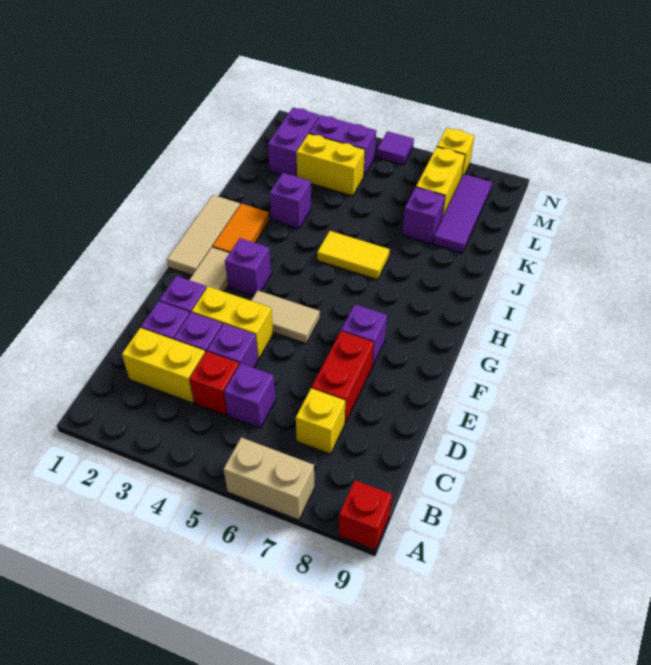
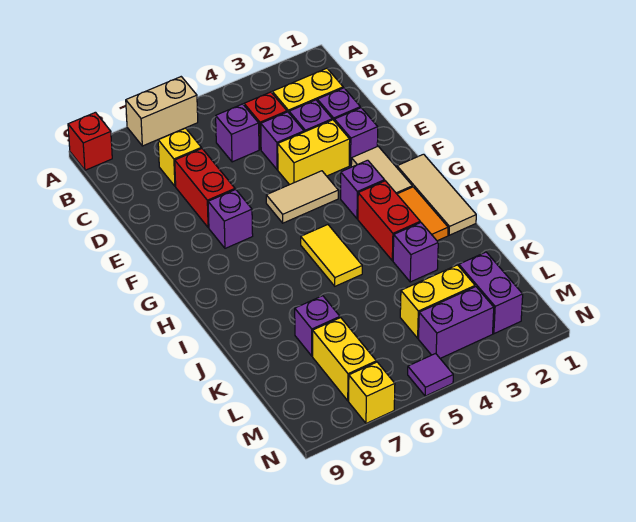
none -> red 1x2 brick [358,181,420,261]
yellow 1x2 tile [317,231,390,280] -> yellow 1x2 tile turned to [301,225,362,286]
purple 1x3 tile [433,174,492,253] -> none

